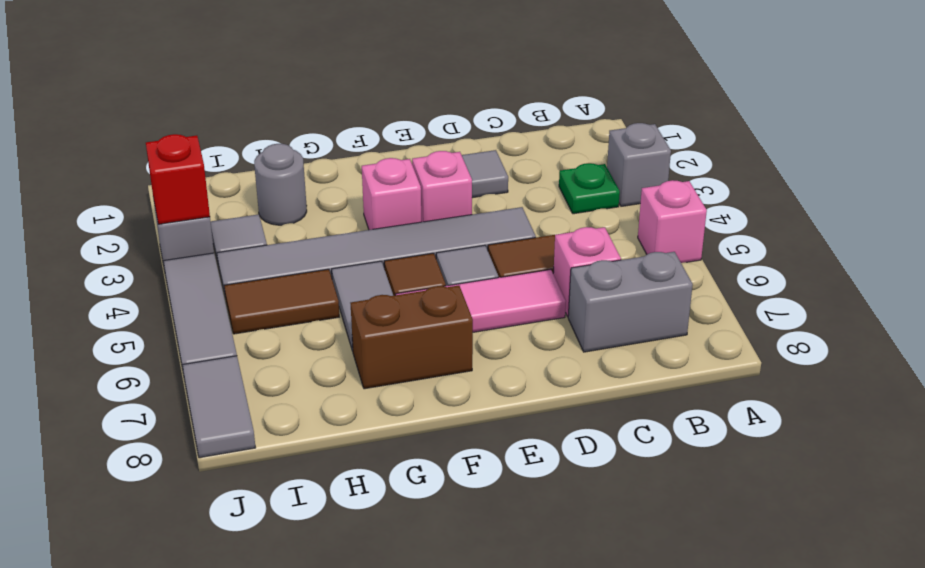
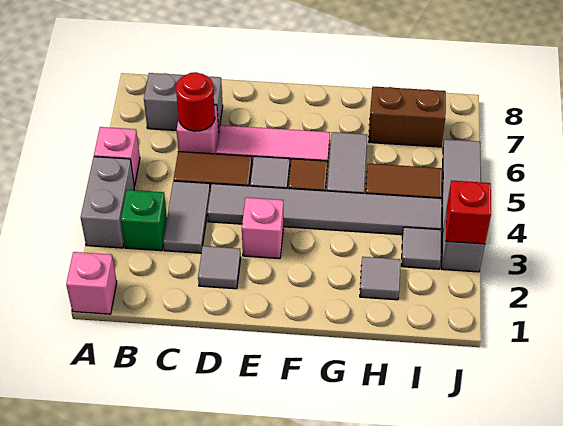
grey 1x1 brick [607,123,671,206] -> grey 1x2 brick [81,157,134,248]
green 1x1 plate [559,163,620,214] -> green 1x1 brick [121,190,167,251]
none -> red 1x1 round brick [176,72,215,131]
pink 1x1 brick [362,158,421,230] -> pink 1x1 brick moved to [66,252,117,314]
brown 1x2 brick [351,286,473,389] -> brown 1x2 brick moved to [369,87,446,147]
grey 1x1 round brick [254,144,307,225] -> grey 1x1 tile [360,257,400,300]
grey 1x2 tile [183,356,256,458] -> grey 1x2 tile moved to [163,181,210,253]

